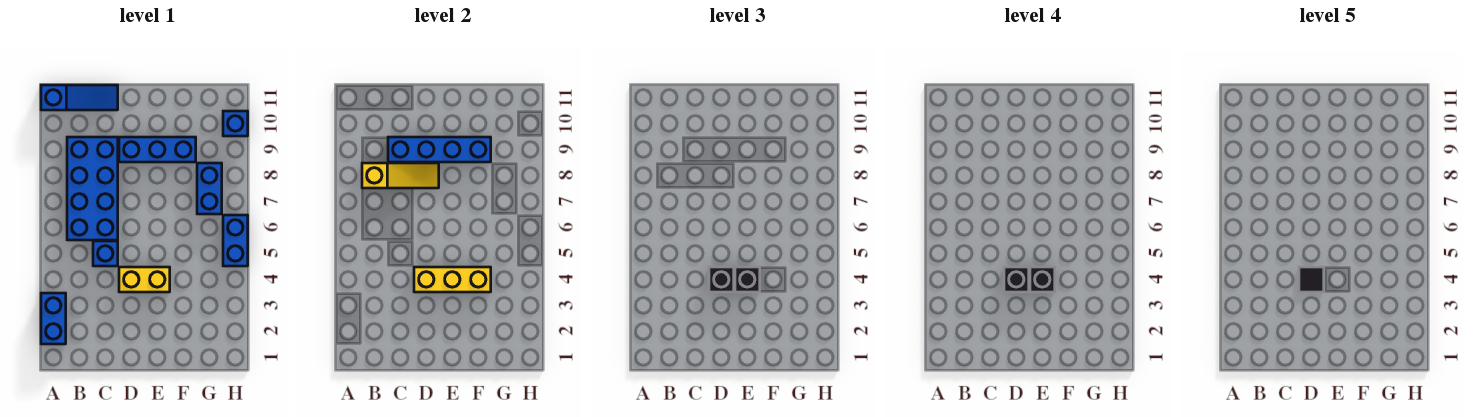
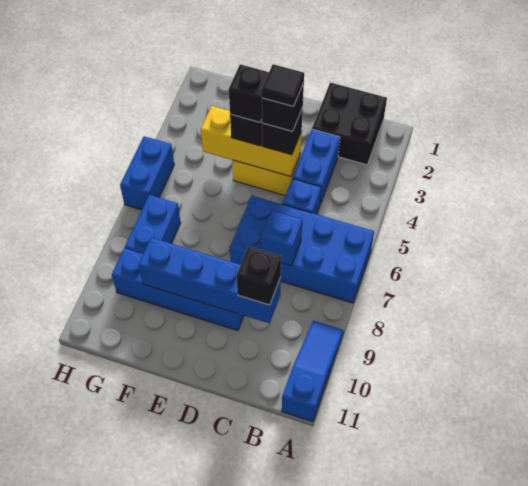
blue 1x2 brick [41,293,66,344] -> blue 1x2 brick moved to [293,129,340,204]
blue 1x3 slope [41,85,118,110] -> blue 1x3 slope turned to [282,321,344,422]
none -> black 2x2 brick [312,82,387,165]
blue 2x4 brick [67,137,118,240] -> blue 2x4 brick turned to [230,196,374,303]
yellow 1x3 slope [362,163,439,188] -> none
none -> black 1x1 brick [237,246,281,305]
blue 1x3 brick [119,137,196,162] -> blue 1x4 brick [112,248,244,331]
blue 1x1 brick [223,111,248,136] -> blue 1x1 brick moved to [261,210,302,266]

